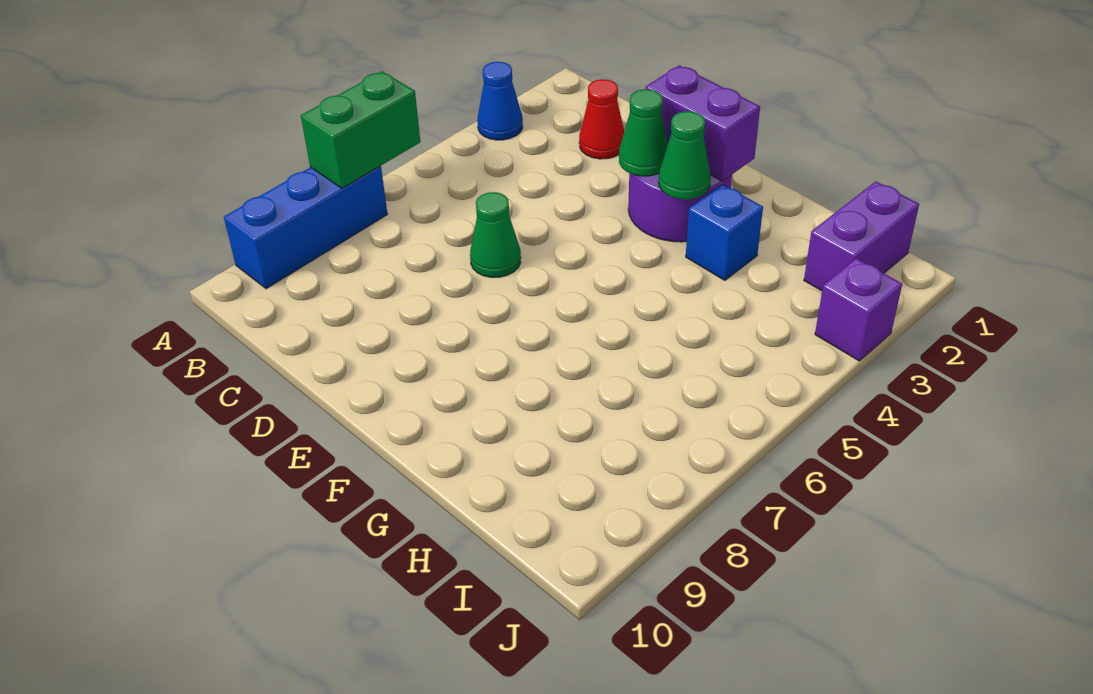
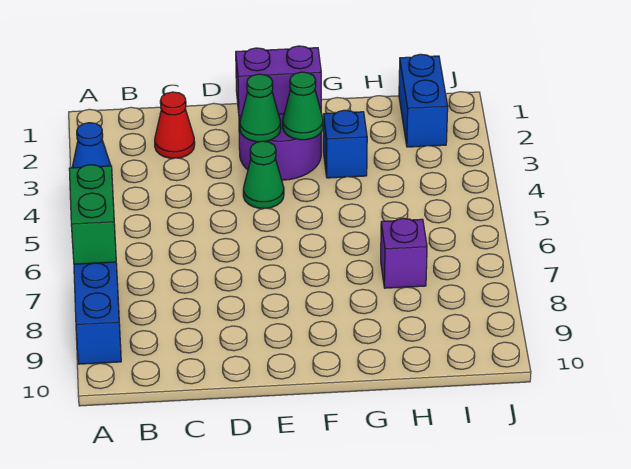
green 1x1 cone [470,192,521,277] -> green 1x1 cone moved to [243,141,284,209]
purple 1x2 brick [804,181,919,291] -> blue 1x2 brick [399,54,448,147]
purple 1x1 brick [815,258,902,361] -> purple 1x1 brick moved to [381,218,427,288]

